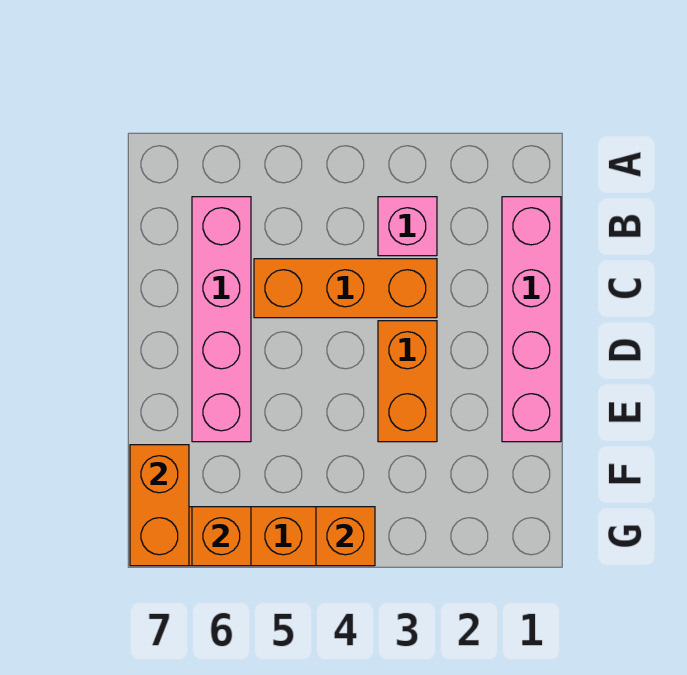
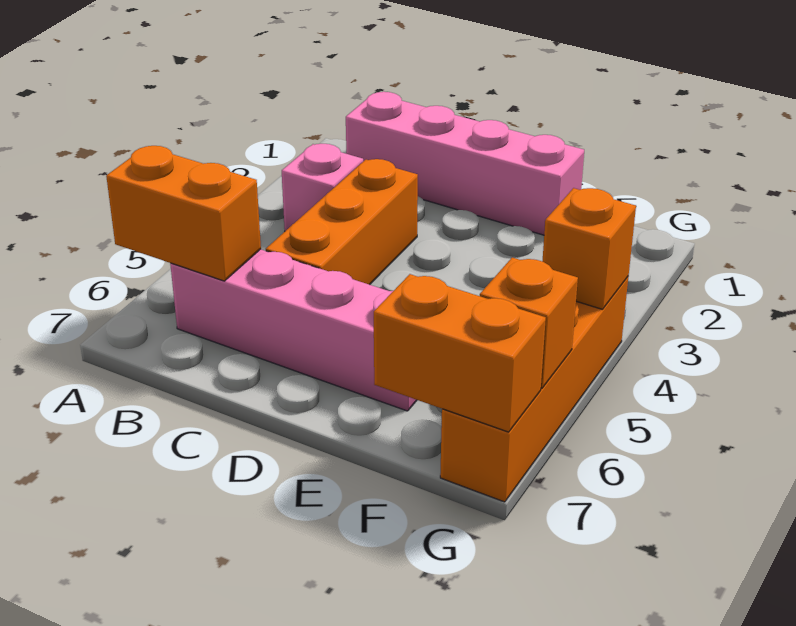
orange 1x2 brick [378,321,437,442] -> orange 1x2 brick moved to [106,146,261,281]

